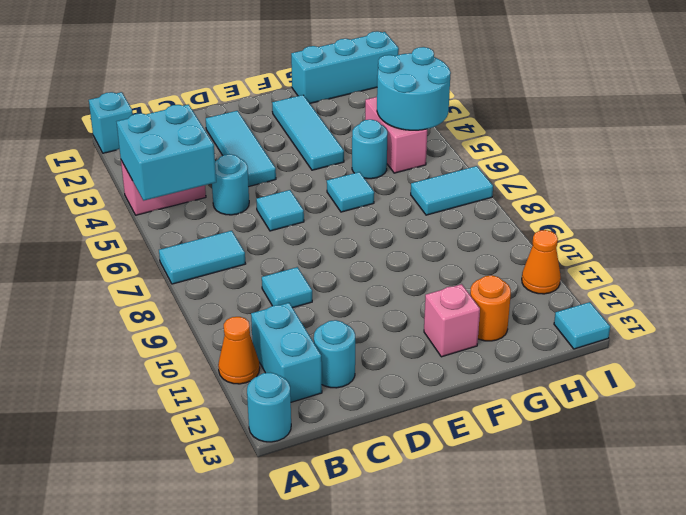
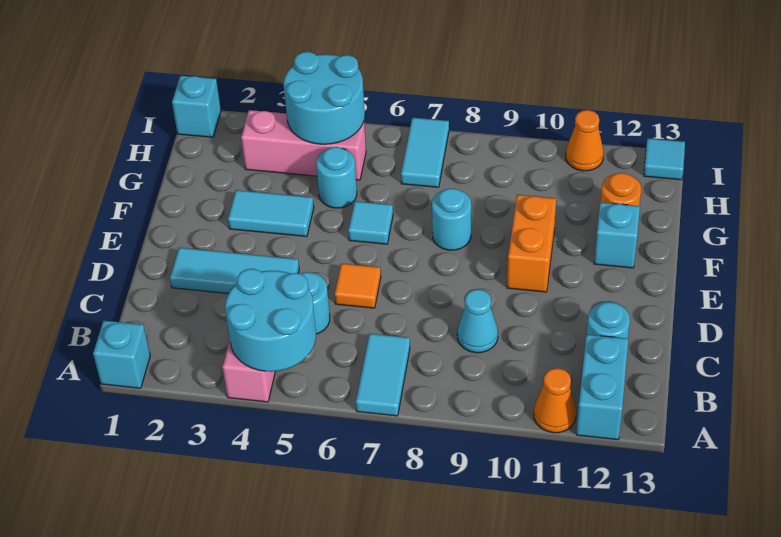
cyan 2x2 brick [117,104,216,201] -> cyan 2x2 round brick [225,269,316,372]
cyan 1x1 round brick [247,372,291,442] -> cyan 1x1 round brick moved to [432,188,471,250]
cyan 1x2 brick [251,303,322,402] -> cyan 1x2 brick turned to [576,334,628,440]
cyan 1x1 tile [262,267,312,308] -> cyan 1x1 cone [457,289,498,353]
cyan 1x1 tile [256,190,304,231] -> orange 1x1 tile [335,263,381,308]
none -> orange 1x2 brick [507,195,556,292]
cyan 1x3 tile [272,95,344,170] -> cyan 1x2 tile [228,190,314,237]
pink 1x1 brick [424,284,480,357] -> cyan 1x1 brick [594,202,640,268]
cyan 1x3 brick [291,31,399,103] -> cyan 1x1 brick [172,76,221,137]
pink 1x2 brick [365,97,427,173] -> pink 1x3 brick [241,110,366,180]

